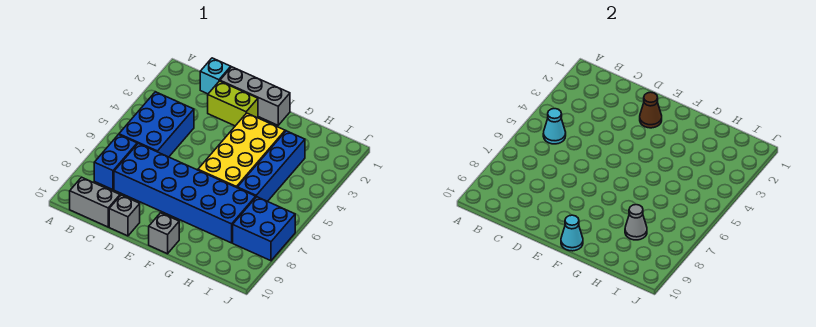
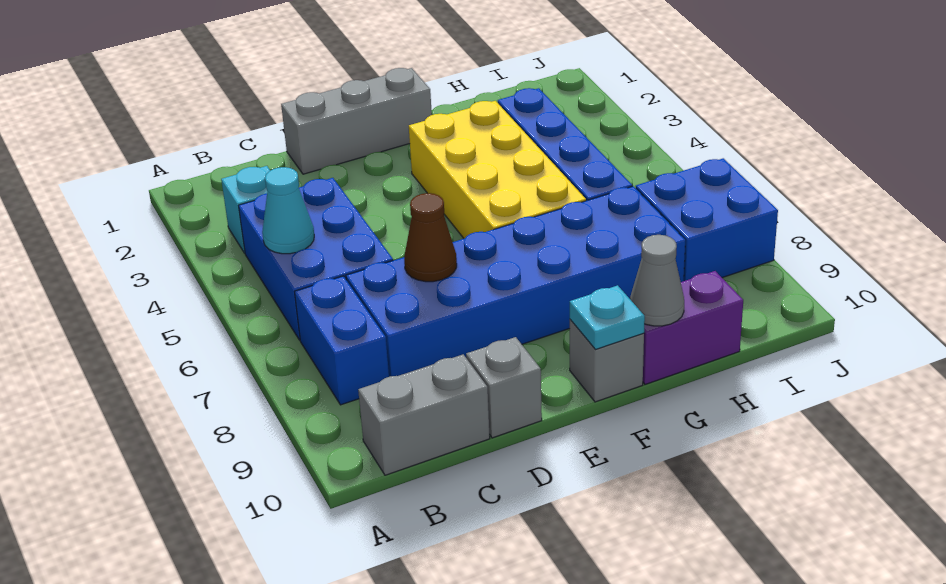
cyan 1x1 brick [200,58,231,94] -> cyan 1x1 brick moved to [221,166,270,253]
lime 1x2 brick [208,81,258,126] -> none
brown 1x1 cone [640,92,662,128] -> brown 1x1 cone moved to [404,193,457,282]
cyan 1x1 cone [561,215,583,251] -> cyan 1x1 plate [570,285,645,350]
none -> purple 1x2 brick [643,271,743,384]
grey 1x1 cone [625,205,647,240] -> grey 1x1 cone moved to [630,235,684,326]

